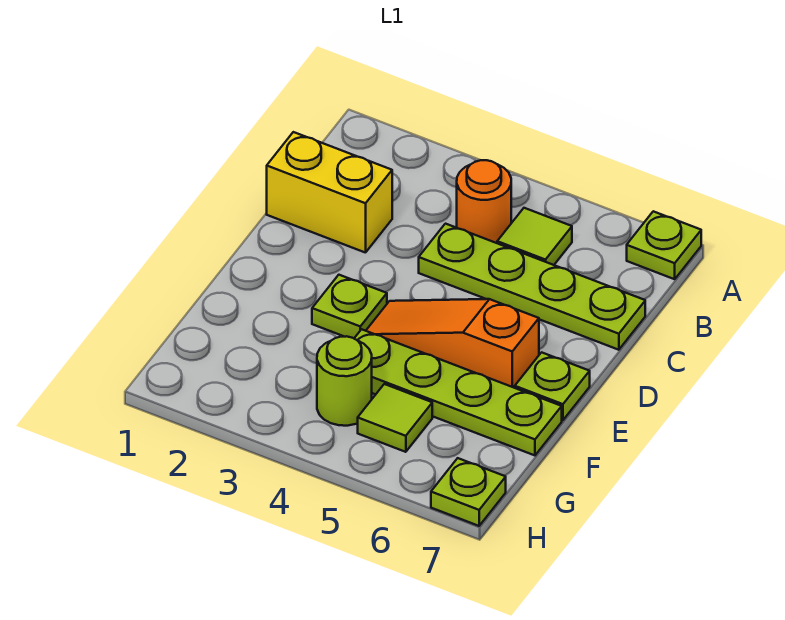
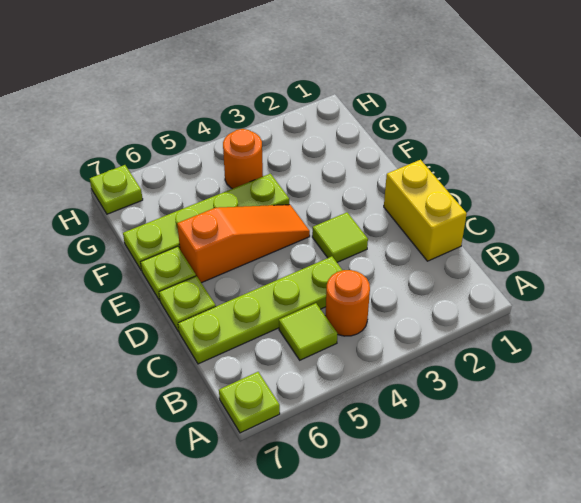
yellow 1x2 brick [267,132,392,253] -> yellow 1x2 brick turned to [384,160,467,261]
lime 1x1 plate [312,275,387,338] -> lime 1x1 plate moved to [159,276,216,331]
lime 1x1 round brick [317,336,372,426] -> orange 1x1 round brick [223,129,263,189]
lime 1x1 tile [358,384,432,452] -> lime 1x1 tile moved to [312,212,368,262]

